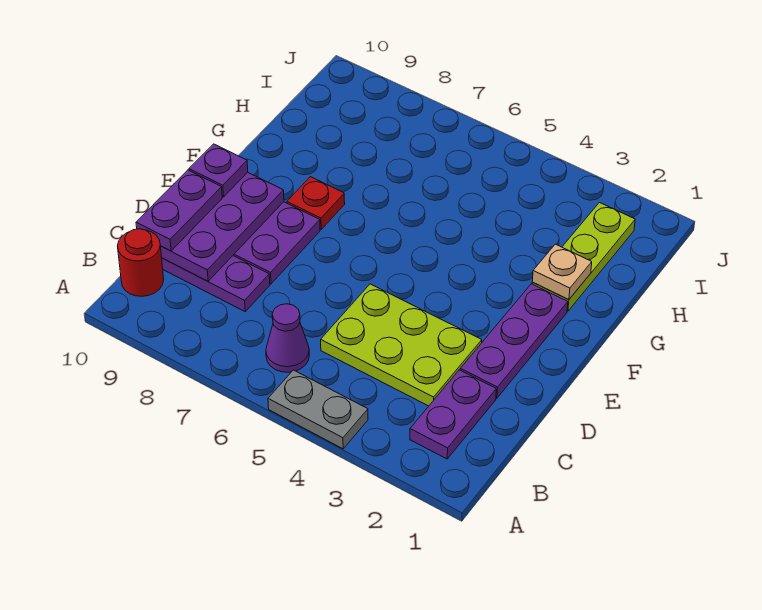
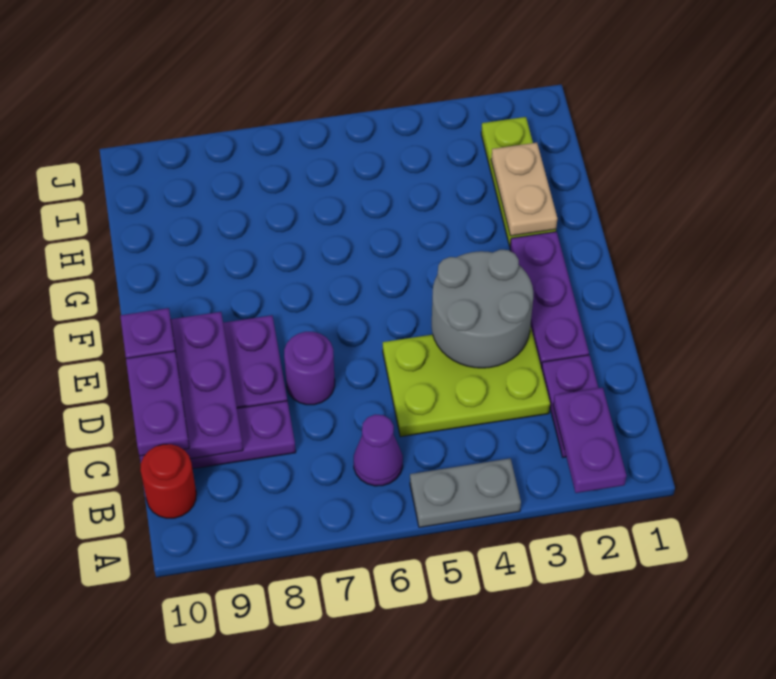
none -> purple 1x2 plate [553,388,626,493]
none -> grey 2x2 round brick [432,250,533,368]
none -> purple 1x1 round brick [284,332,335,405]
red 1x1 plate [287,177,345,229] -> none
tan 1x1 plate [532,244,592,300] -> tan 1x2 plate [491,143,557,236]

